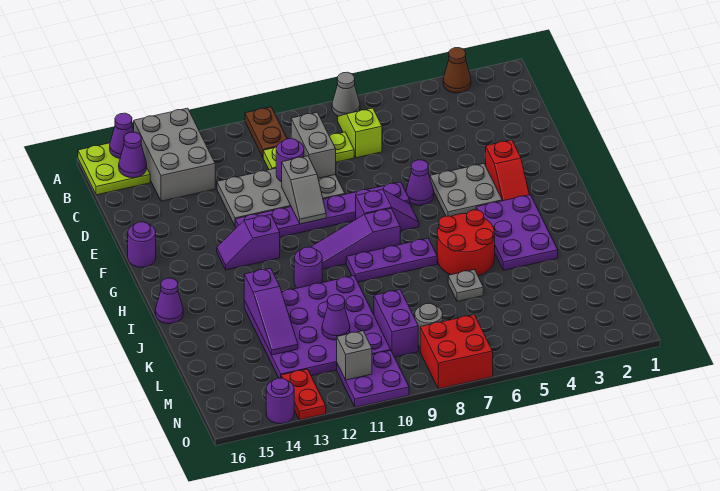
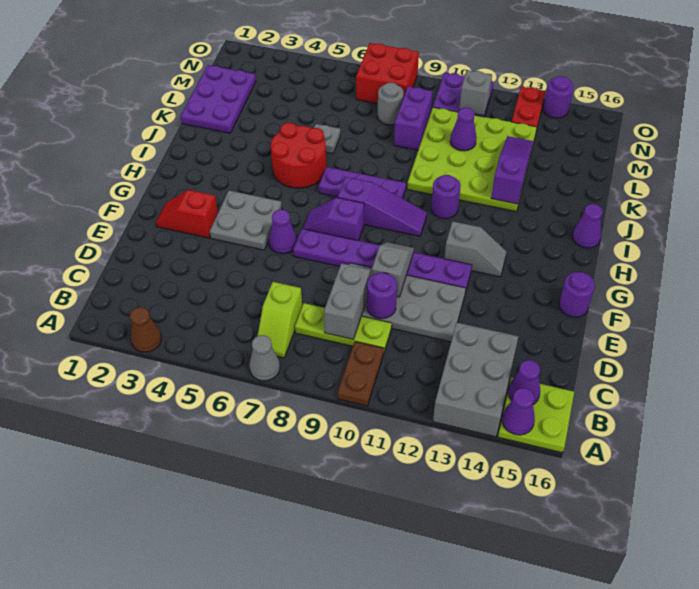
red 1x2 slope [486,140,529,201] -> red 1x2 slope turned to [156,190,218,238]
purple 1x2 slope [217,215,280,270] -> grey 1x2 slope [444,221,507,277]
purple 2x3 plate [476,195,558,270] -> purple 2x3 plate moved to [180,65,256,133]
purple 4x4 plate [244,276,391,378] -> lime 4x4 plate [407,107,537,211]

